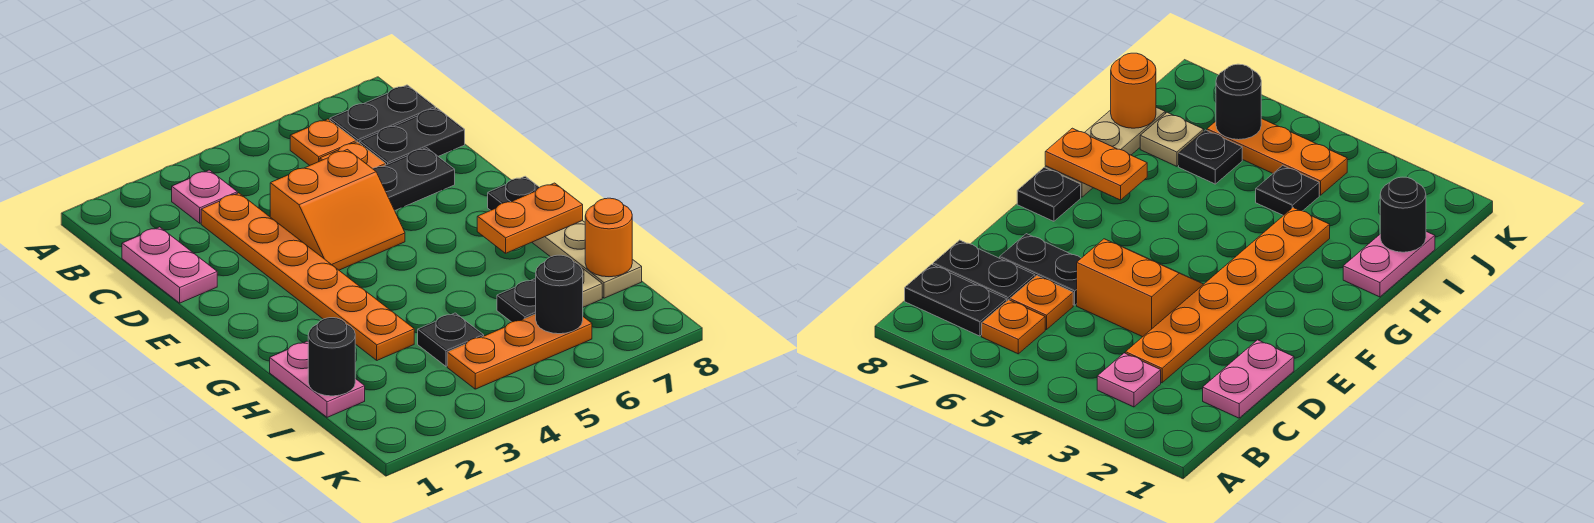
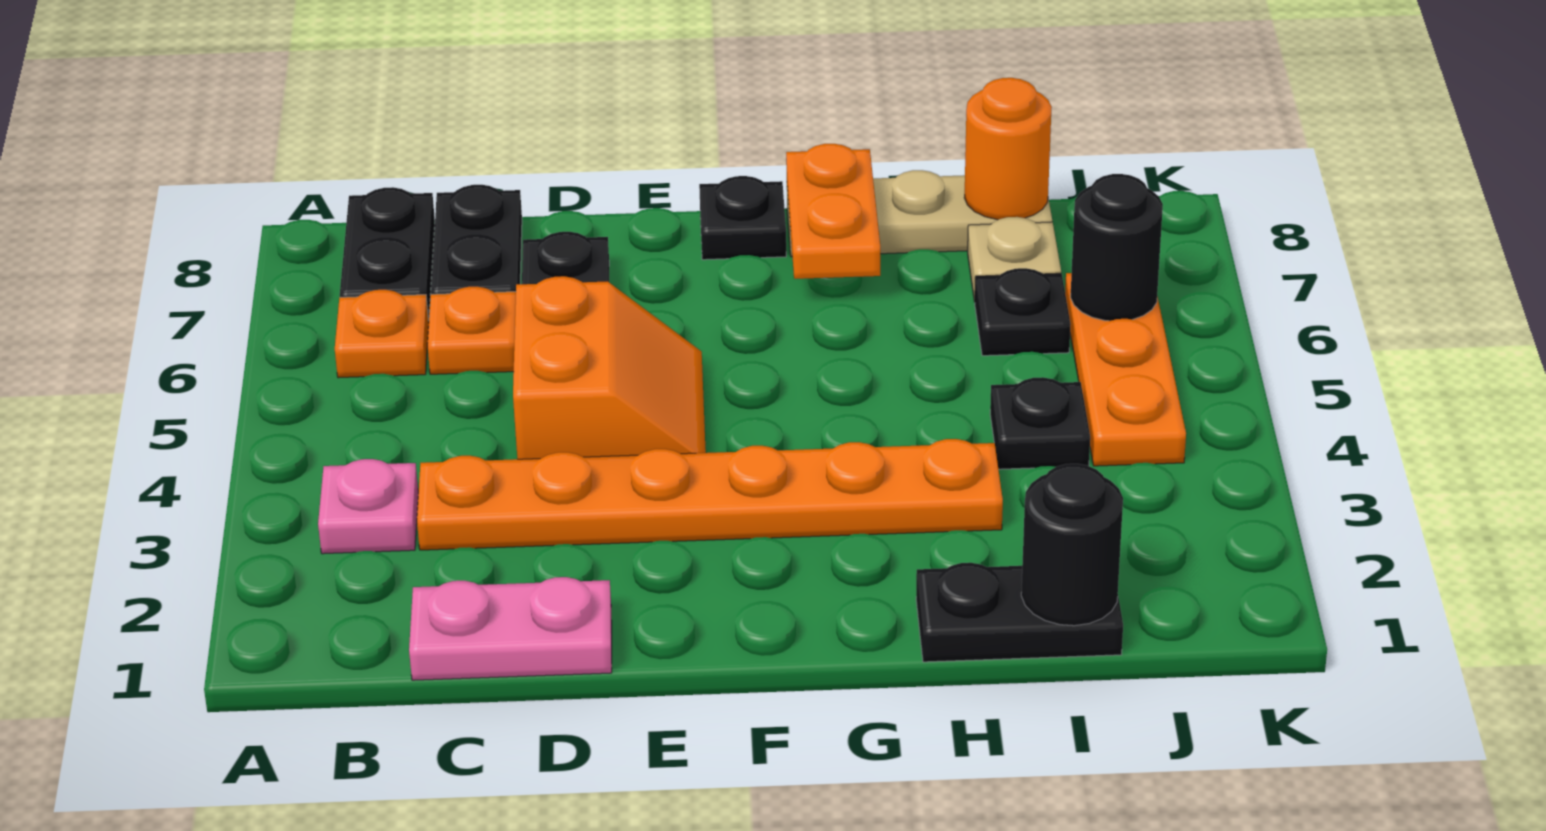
pink 1x2 plate [270,341,365,417] -> black 1x2 plate [916,563,1123,662]

